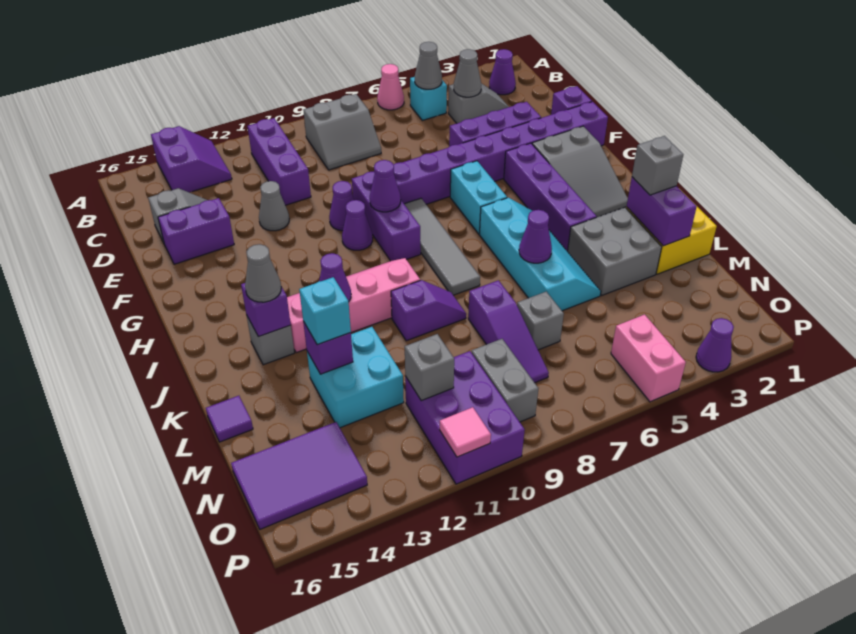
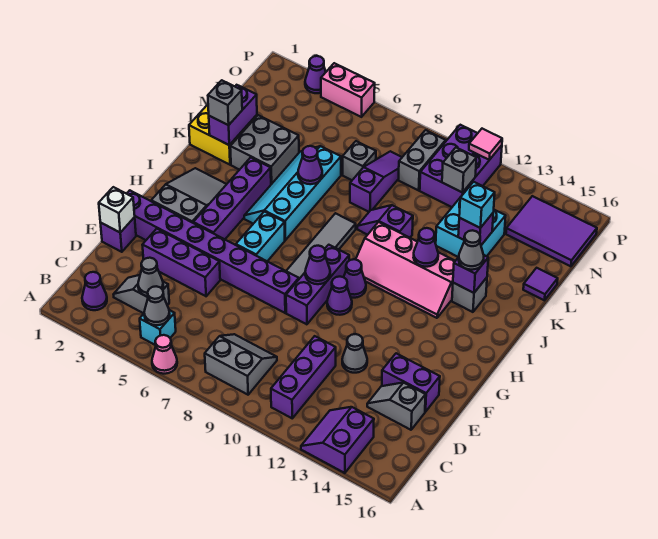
none -> white 1x1 brick [99,187,135,232]
purple 1x1 cone [329,181,354,231] -> purple 1x1 cone moved to [344,259,366,298]
pink 1x2 brick [611,314,686,402] -> pink 1x2 brick turned to [321,63,375,117]

